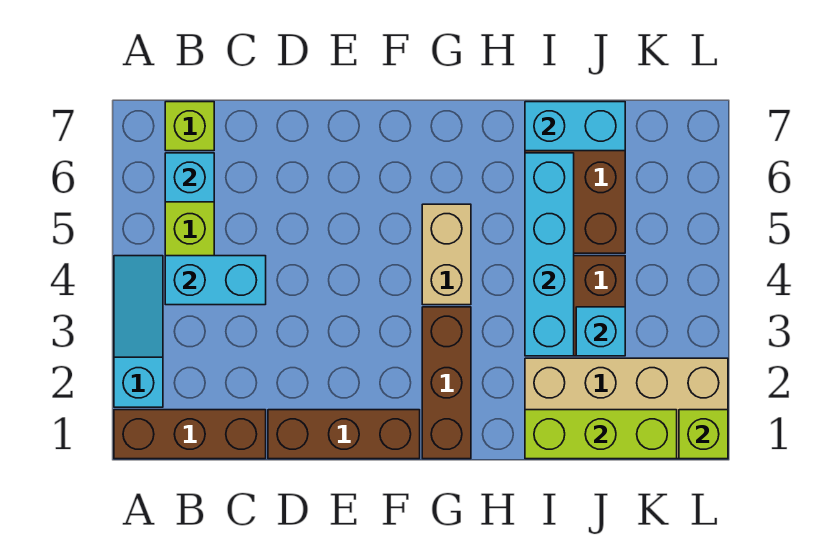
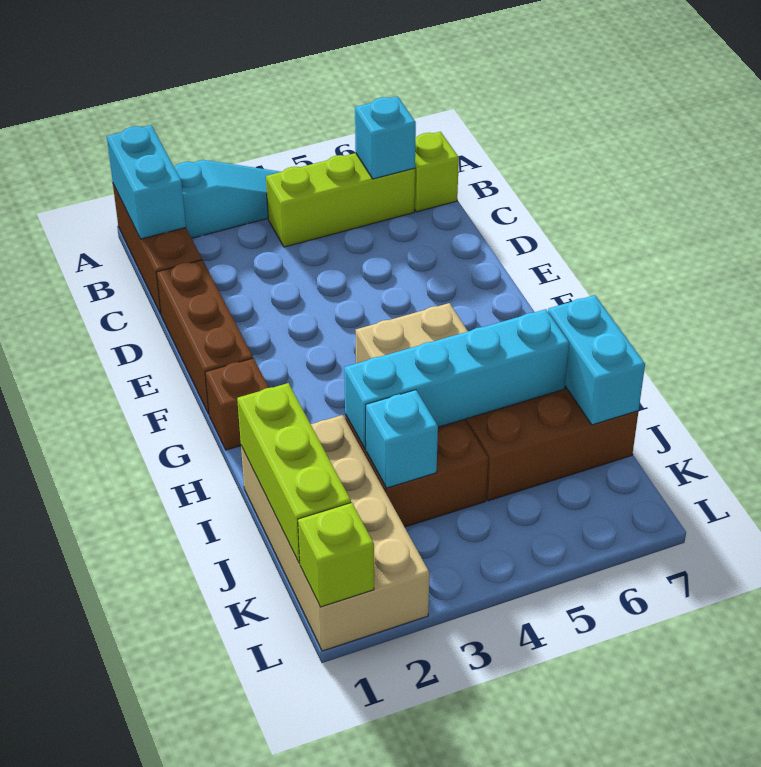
cyan 1x2 brick [165,256,266,305] -> cyan 1x2 brick moved to [107,125,186,239]
brown 1x3 brick [422,307,471,459] -> brown 1x1 brick [205,358,269,450]

